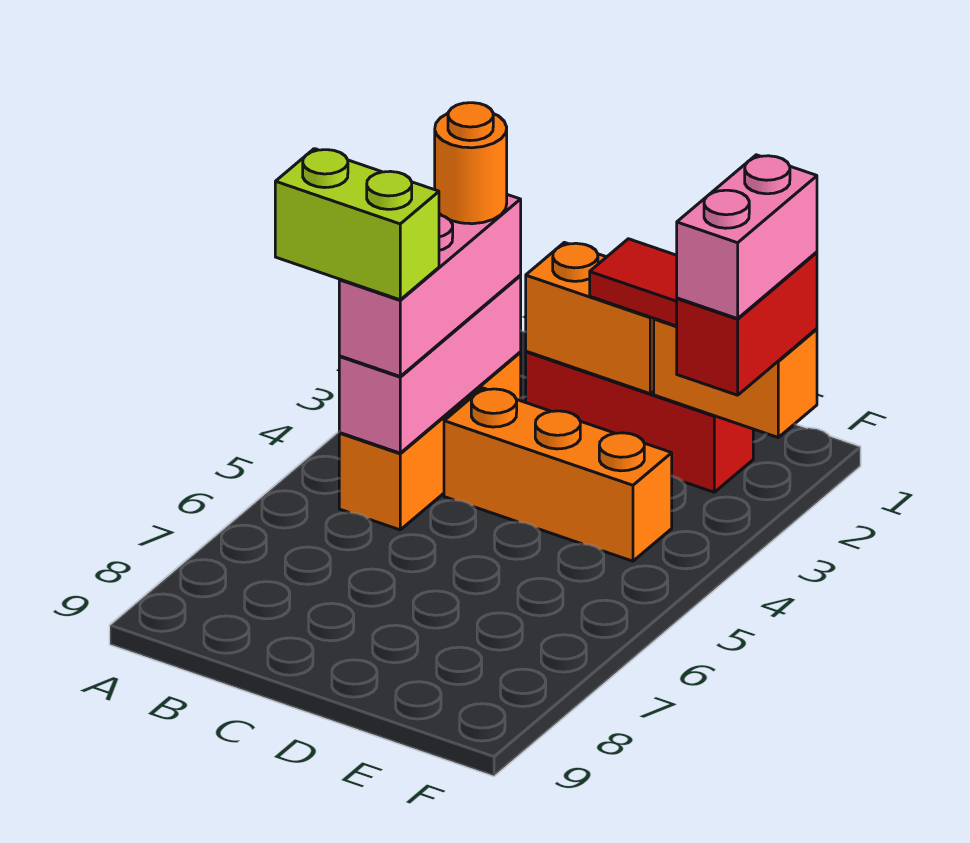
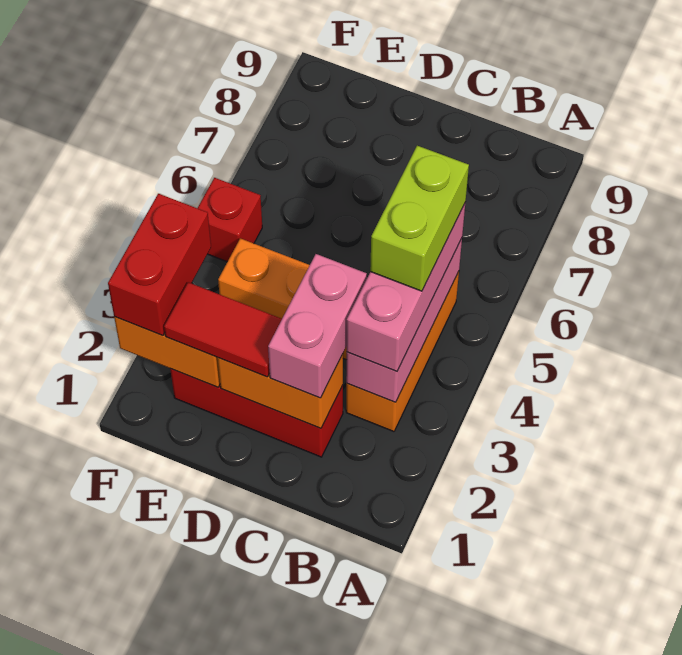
lime 1x2 brick [275,149,439,300] -> lime 1x2 brick turned to [370,146,469,291]
orange 1x1 round brick [435,103,507,224] -> none
pink 1x2 brick [677,155,817,319] -> pink 1x2 brick moved to [268,254,367,398]
none -> red 1x1 brick [198,178,262,262]

